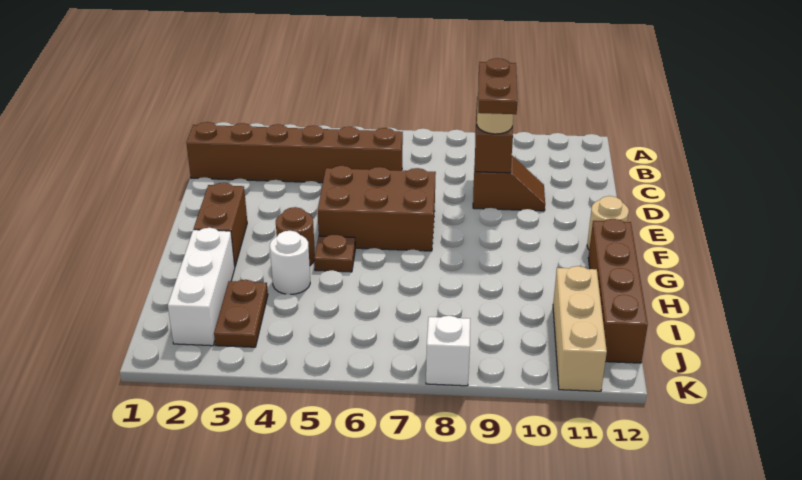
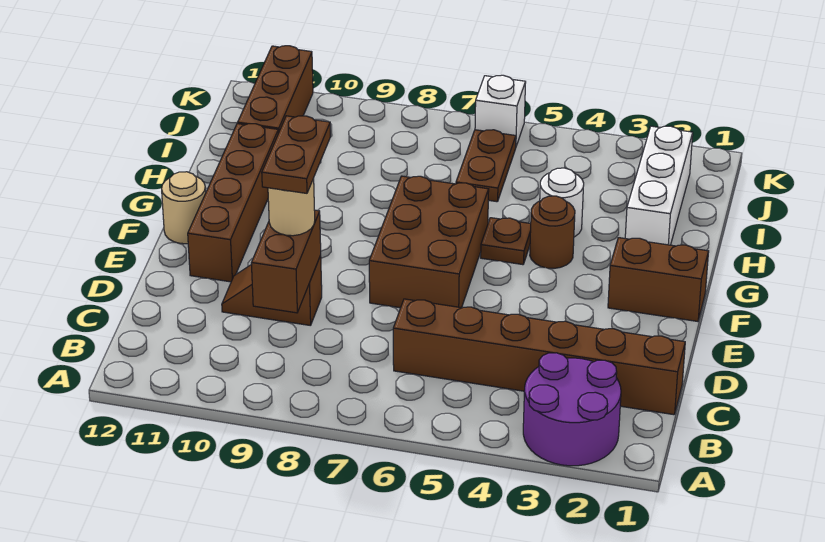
none -> purple 2x2 round brick [523,353,621,466]
brown 2x3 brick [318,166,436,251] -> brown 2x3 brick turned to [369,176,489,308]
brown 1x2 brick [194,183,247,266] -> brown 1x2 brick turned to [608,238,709,321]
brown 1x4 brick [588,219,648,363] -> brown 1x4 brick moved to [188,124,278,282]
brown 1x2 plate [214,280,268,347] -> brown 1x2 plate moved to [456,130,516,202]
tan 1x3 brick [553,266,607,391] -> brown 1x3 brick [238,46,313,133]
white 1x1 brick [426,316,470,386] -> white 1x1 brick moved to [475,75,526,146]

